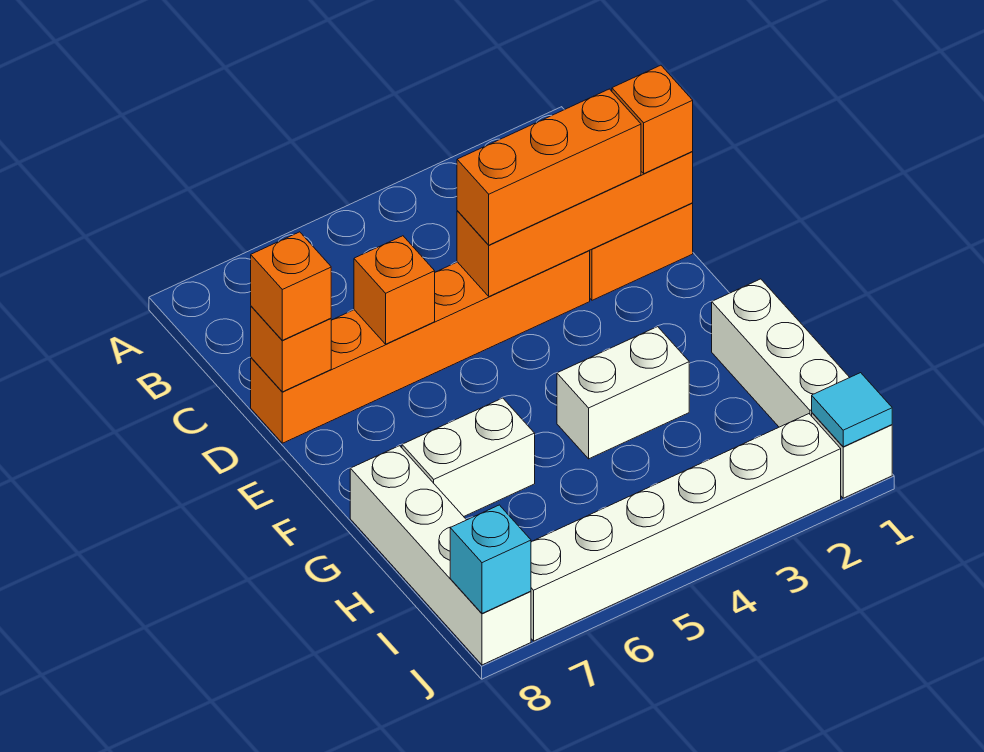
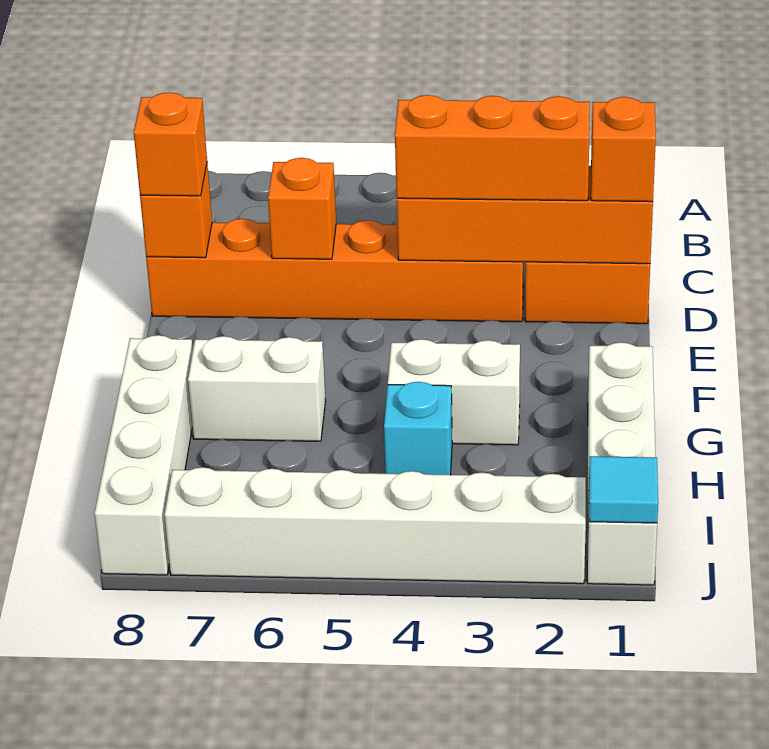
cyan 1x1 brick [450,505,531,613] -> cyan 1x1 brick moved to [384,382,452,475]

